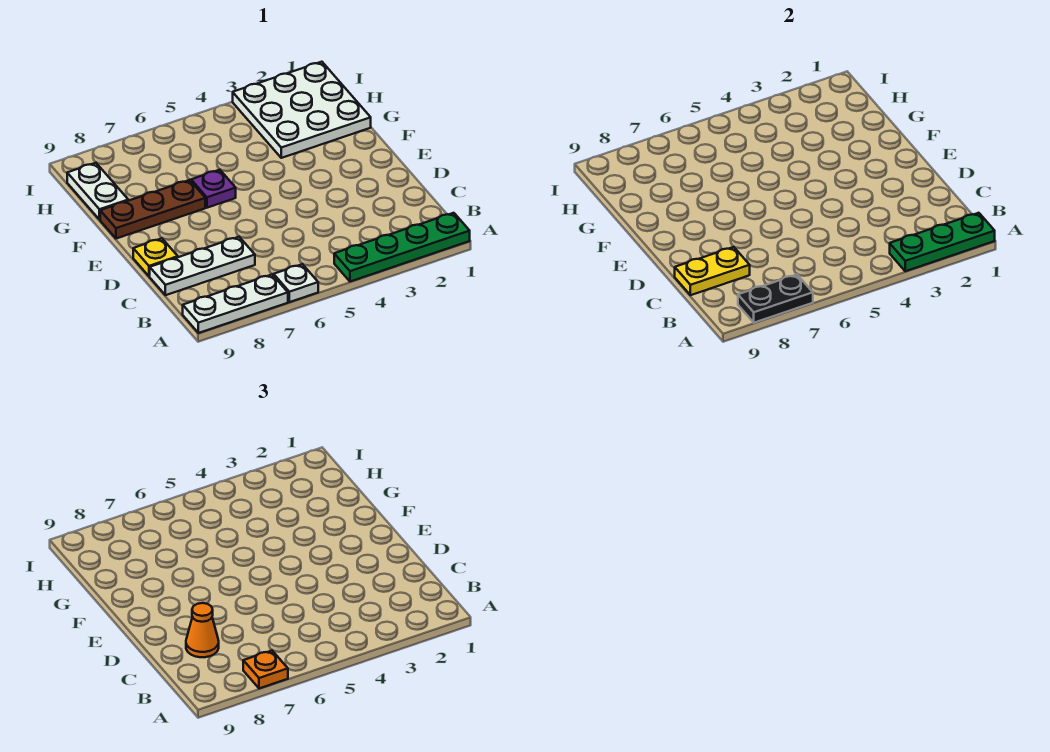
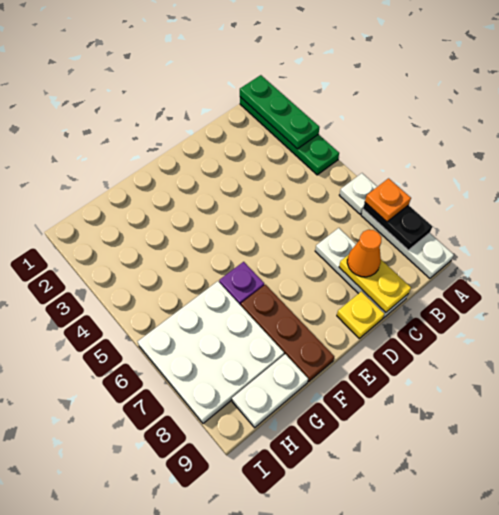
white 3x3 plate [233,62,371,158] -> white 3x3 plate moved to [137,281,284,423]

